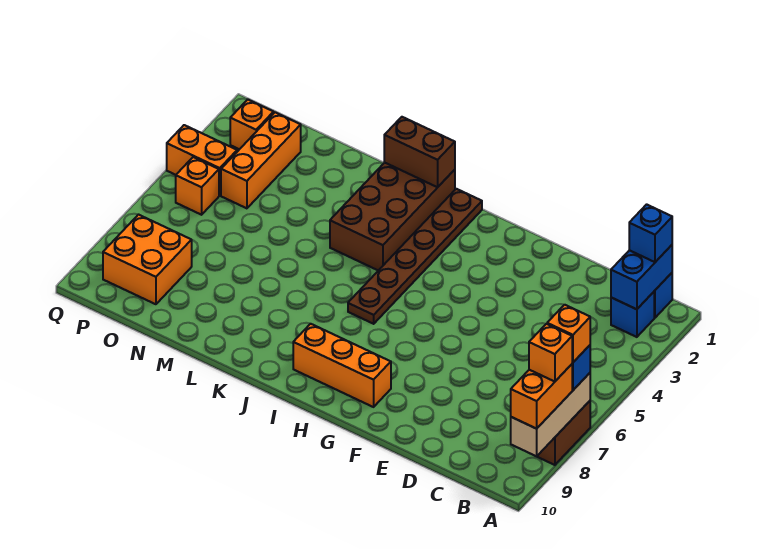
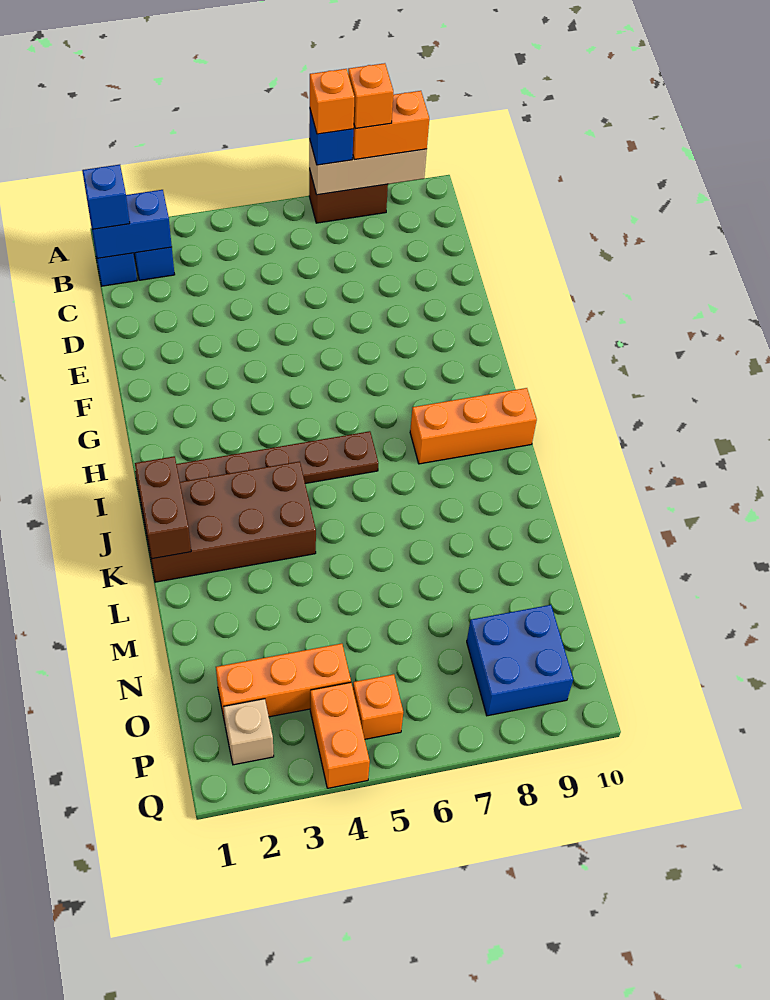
orange 1x3 brick [293,324,391,407] -> orange 1x3 brick turned to [410,388,537,464]
orange 2x2 brick [103,215,192,304] -> blue 2x2 brick [467,605,573,716]
orange 1x1 brick [230,99,274,149] -> tan 1x1 brick [223,699,274,765]

